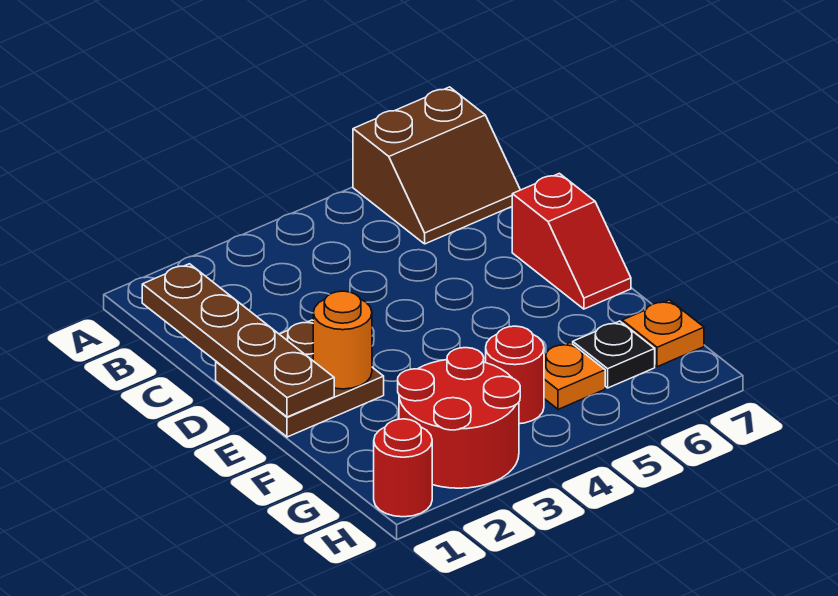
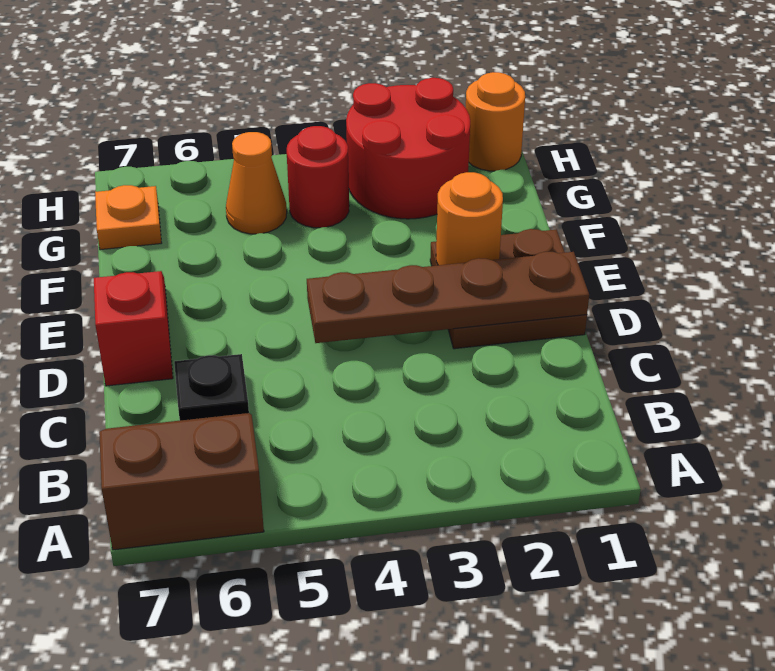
brown 1x4 plate [142,264,334,417] -> brown 1x4 plate turned to [307,252,589,343]
orange 1x1 plate [544,343,605,409] -> orange 1x1 cone [226,132,287,234]
black 1x1 plate [573,321,655,388] -> black 1x1 plate moved to [174,354,249,420]
red 1x1 round brick [374,419,432,517] -> orange 1x1 round brick [466,72,525,171]

